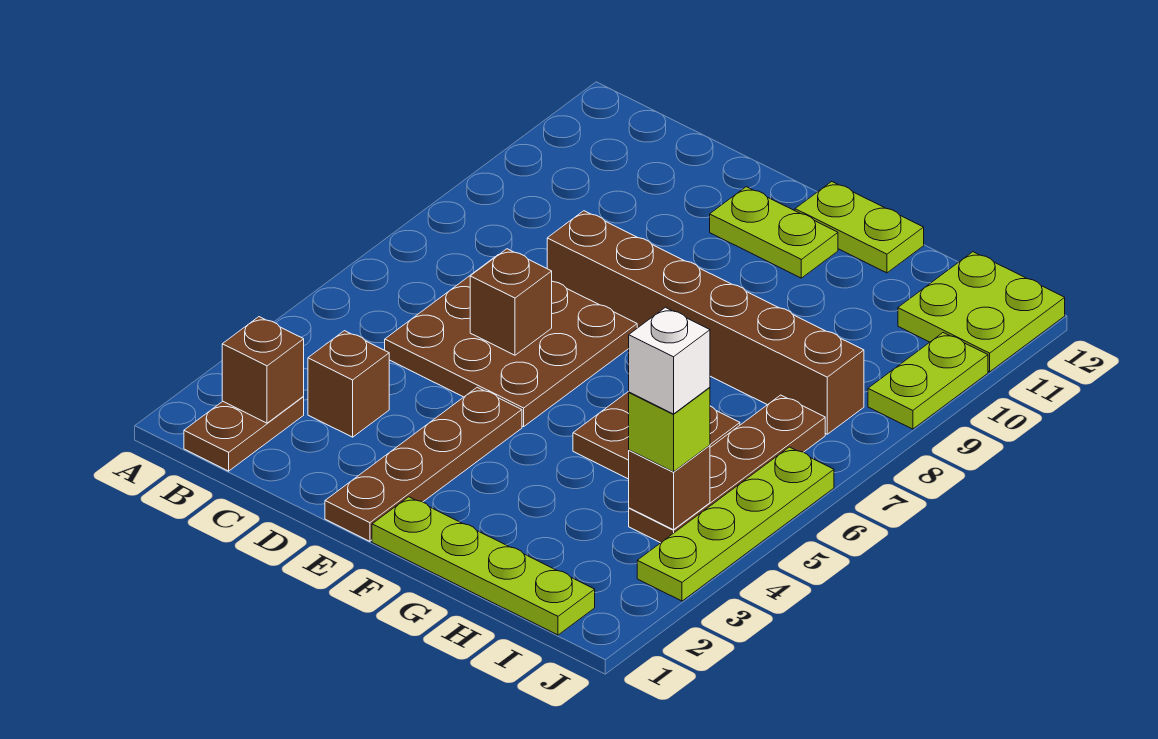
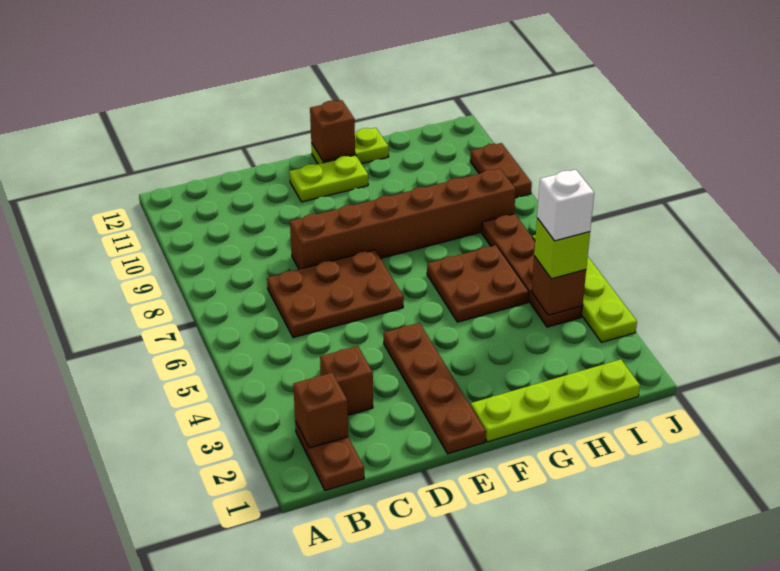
brown 3x3 plate [385,255,637,427] -> brown 2x3 plate [267,250,404,338]
brown 1x1 brick [470,249,552,355] -> brown 1x1 brick moved to [310,100,355,161]
lime 2x2 plate [898,252,1065,372] -> none
lime 1x2 plate [868,333,988,429] -> brown 1x2 plate [470,143,532,198]

